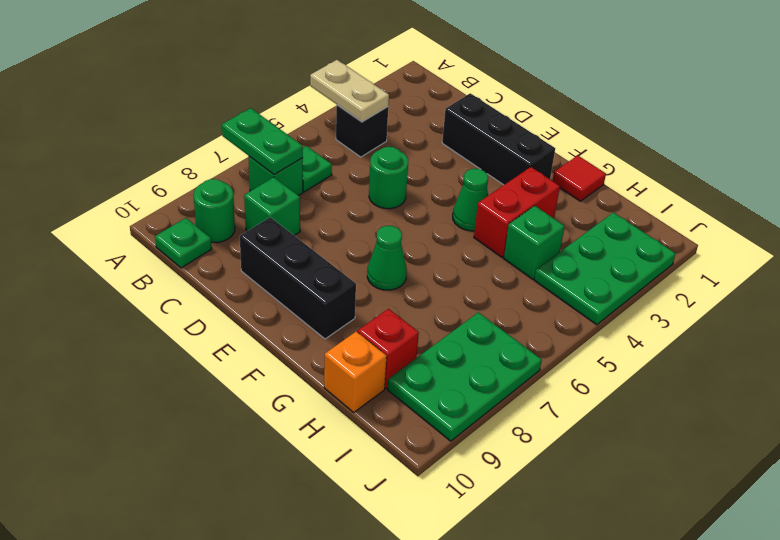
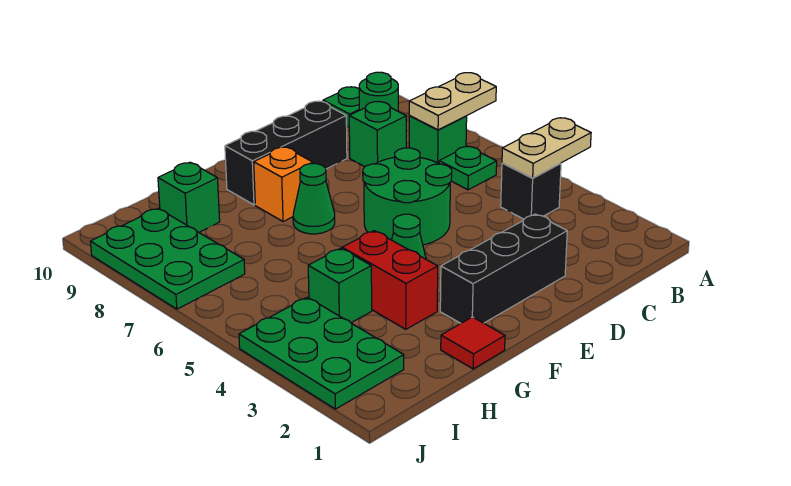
green 1x2 plate [222,108,303,174] -> tan 1x2 plate [409,73,496,130]
green 1x1 round brick [369,147,408,209] -> green 2x2 round brick [363,148,452,245]
red 1x1 brick [358,309,419,388] -> green 1x1 brick [158,162,220,232]
orange 1x1 brick [324,331,387,412] -> orange 1x1 brick moved to [254,147,313,222]

